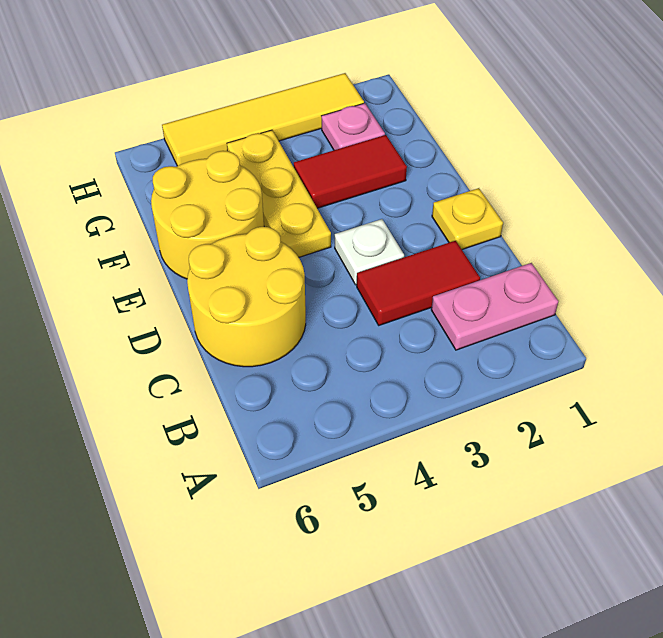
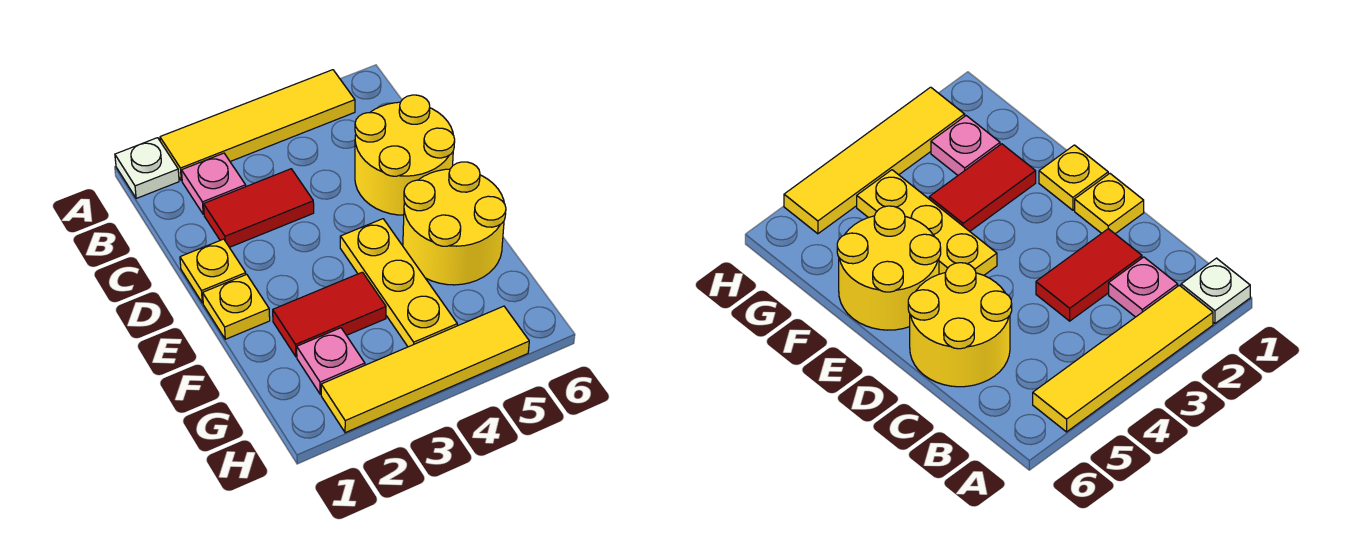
none -> yellow 1x4 tile [160,70,355,181]
pink 1x2 plate [431,263,558,350] -> pink 1x1 plate [182,153,246,214]
white 1x1 plate [335,219,404,285] -> white 1x1 plate moved to [115,138,179,198]
none -> yellow 1x1 plate [203,274,270,339]

